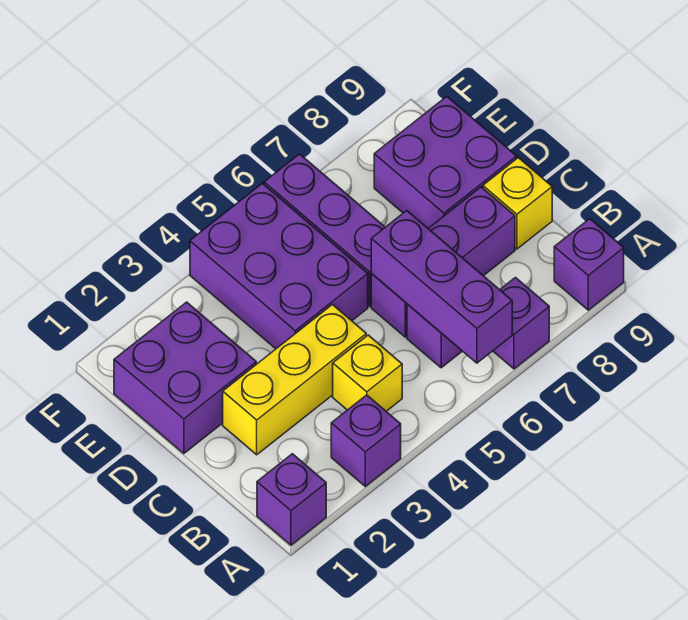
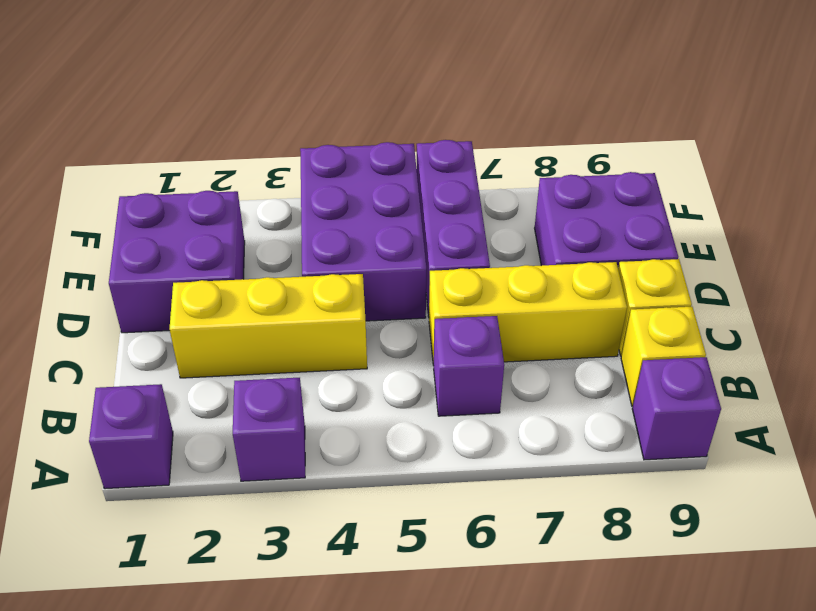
purple 1x3 brick [371,211,512,363] -> none
purple 1x1 brick [493,278,549,369] -> none
yellow 1x1 brick [333,335,402,411] -> yellow 1x1 brick moved to [621,307,706,406]
purple 1x3 brick [371,187,515,337] -> yellow 1x3 brick [429,262,627,365]

